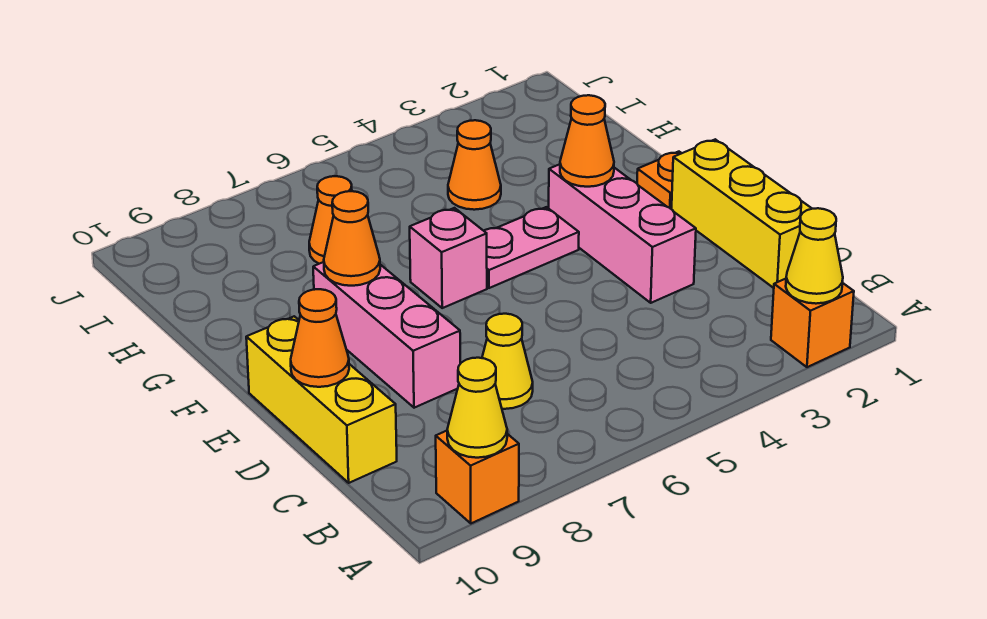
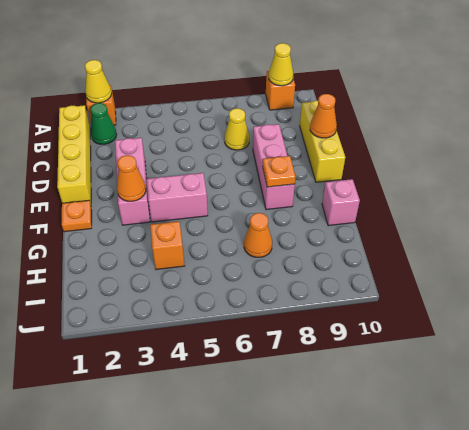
none -> green 1x1 cone [90,103,117,144]
yellow 1x3 brick [672,139,812,288] -> yellow 1x4 brick [57,105,91,203]
pink 1x2 plate [484,207,579,288] -> pink 1x2 brick [147,173,208,222]
pink 1x1 brick [410,208,487,308] -> pink 1x1 brick moved to [322,179,360,226]
orange 1x1 cone [324,191,380,286] -> orange 1x1 plate [262,156,296,187]
orange 1x1 cone [448,120,501,210] -> orange 1x1 brick [150,221,184,269]

